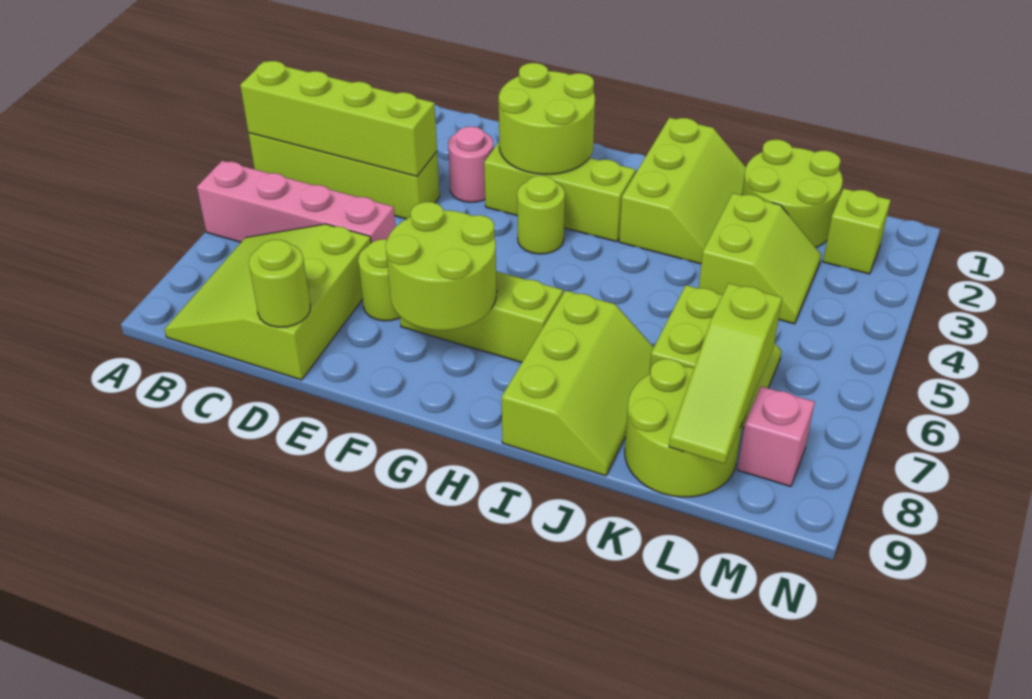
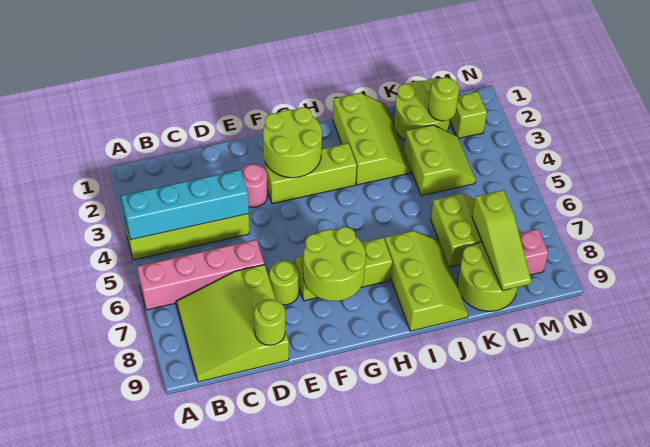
lime 1x4 brick [240,61,437,176] -> cyan 1x4 brick [121,170,249,240]
lime 1x1 round brick [517,176,565,254] -> lime 1x1 round brick moved to [428,77,459,121]

